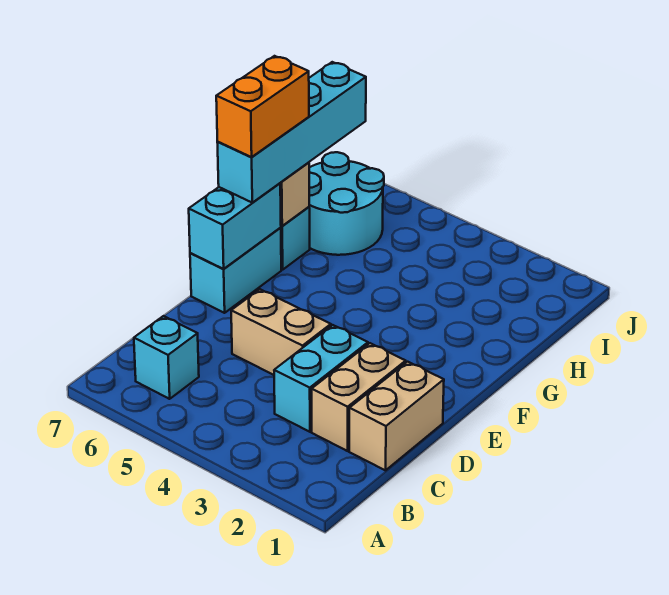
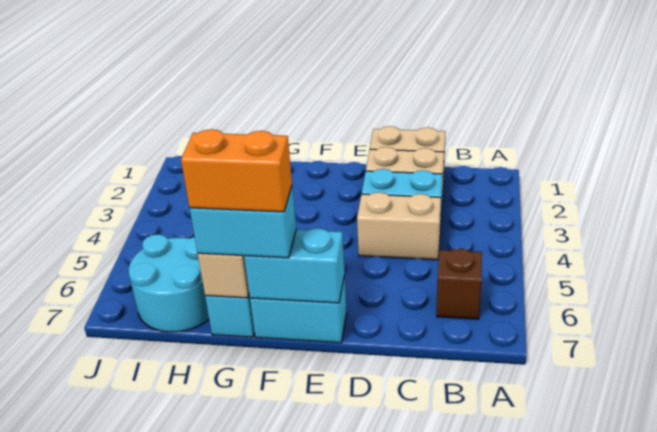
cyan 1x1 brick [134,316,199,399] -> brown 1x1 brick [437,249,482,319]
tan 1x2 brick [231,289,331,375] -> tan 1x2 brick turned to [357,192,441,260]
cyan 1x4 brick [217,62,366,203] -> cyan 1x2 brick [190,187,296,258]

